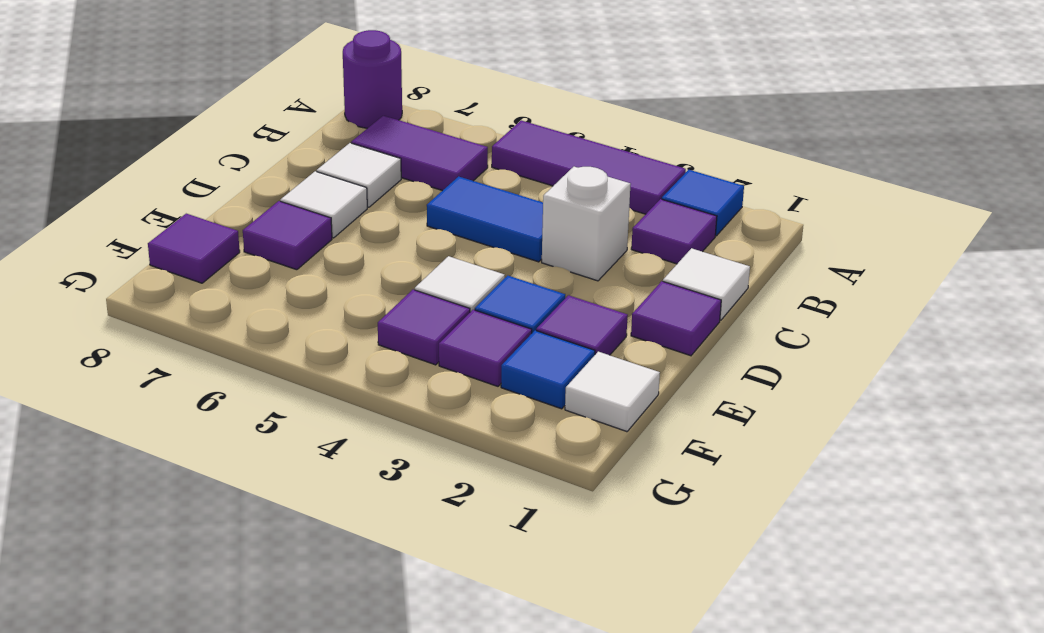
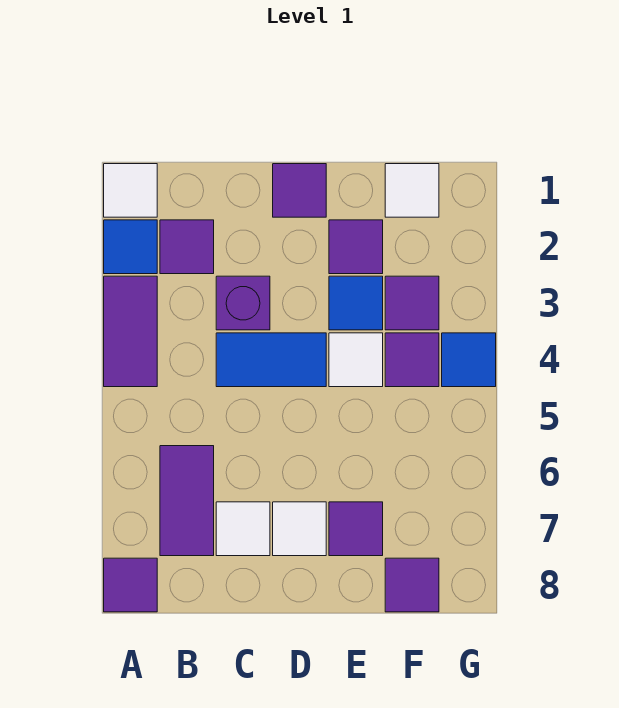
purple 1x3 tile [492,120,686,214] -> purple 1x2 tile [104,276,157,387]
purple 1x1 round brick [343,30,402,128] -> purple 1x1 tile [104,558,157,612]
white 1x1 tile [663,248,750,320] -> white 1x1 tile moved to [104,164,157,217]
white 1x1 brick [542,167,631,281] -> purple 1x1 brick [216,276,270,330]
blue 1x2 tile [427,176,543,262] -> blue 1x2 tile turned to [216,333,326,387]
blue 1x1 tile [501,330,595,409] -> blue 1x1 tile moved to [442,333,496,387]

